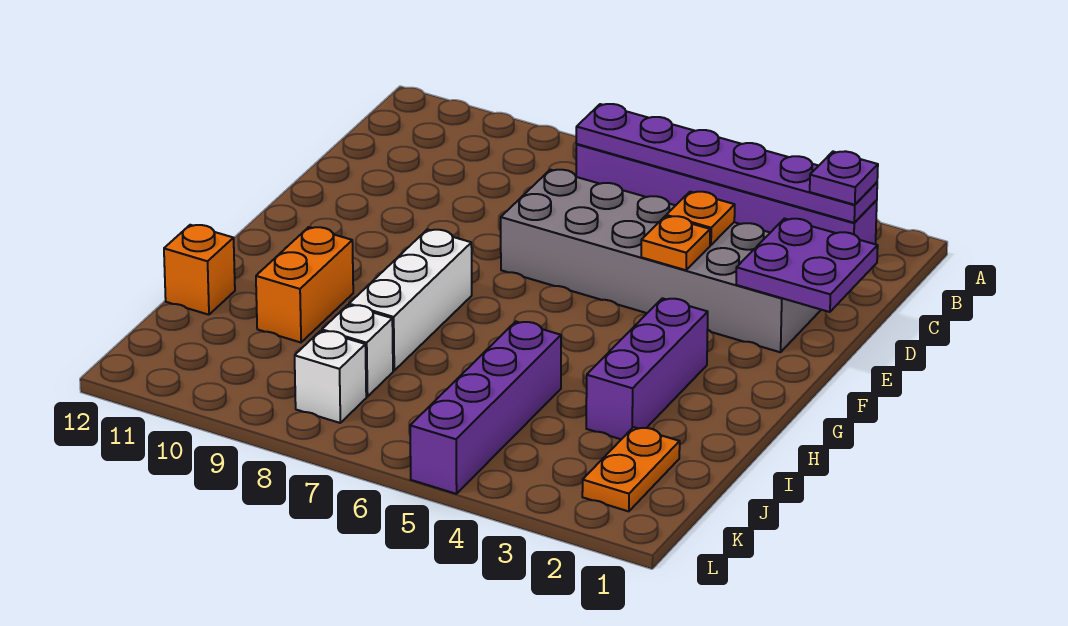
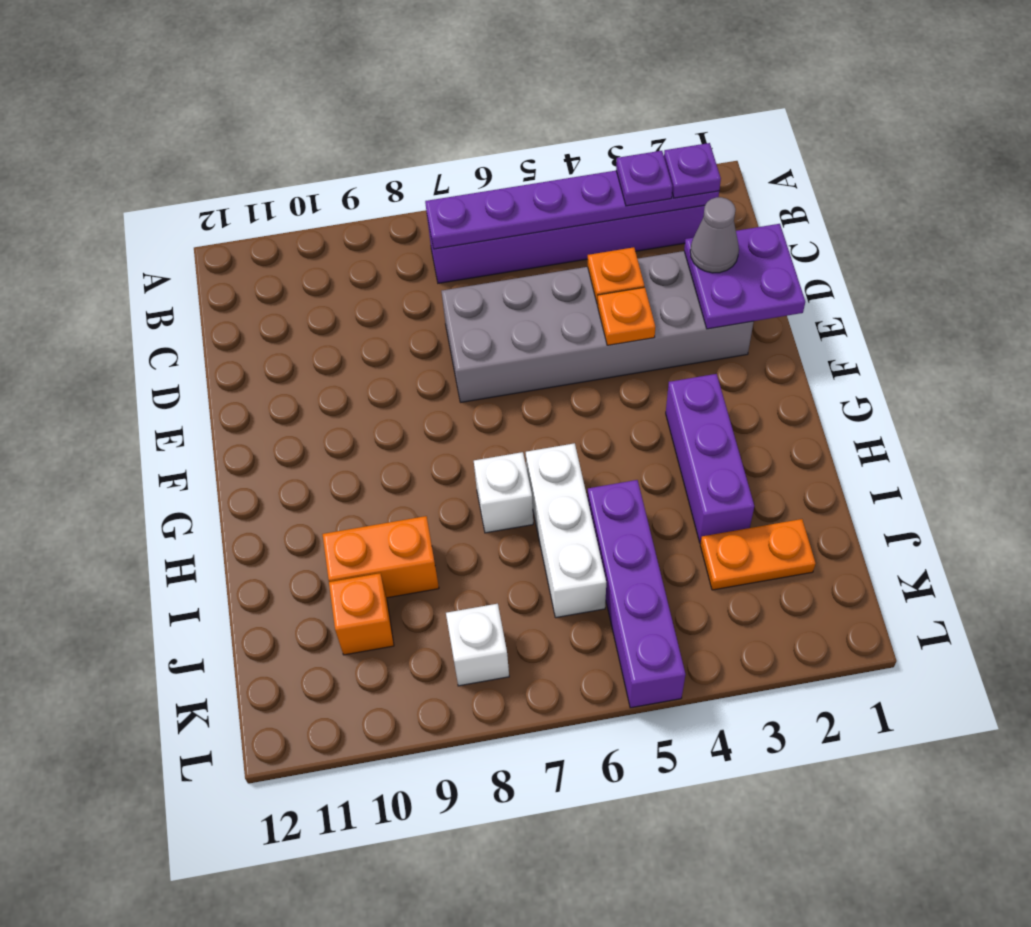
none -> purple 1x1 plate [616,151,673,206]
none -> grey 1x1 cone [690,197,739,273]
white 1x3 brick [349,229,472,371] -> white 1x3 brick moved to [526,443,606,618]
orange 1x2 brick [256,227,353,342] -> orange 1x2 brick turned to [323,516,439,598]
orange 1x1 brick [164,225,235,315] -> orange 1x1 brick moved to [329,573,394,655]
orange 1x2 plate [582,427,680,511] -> orange 1x2 plate turned to [700,519,816,590]
white 1x1 brick [322,305,393,397] -> white 1x1 brick moved to [474,452,533,533]

